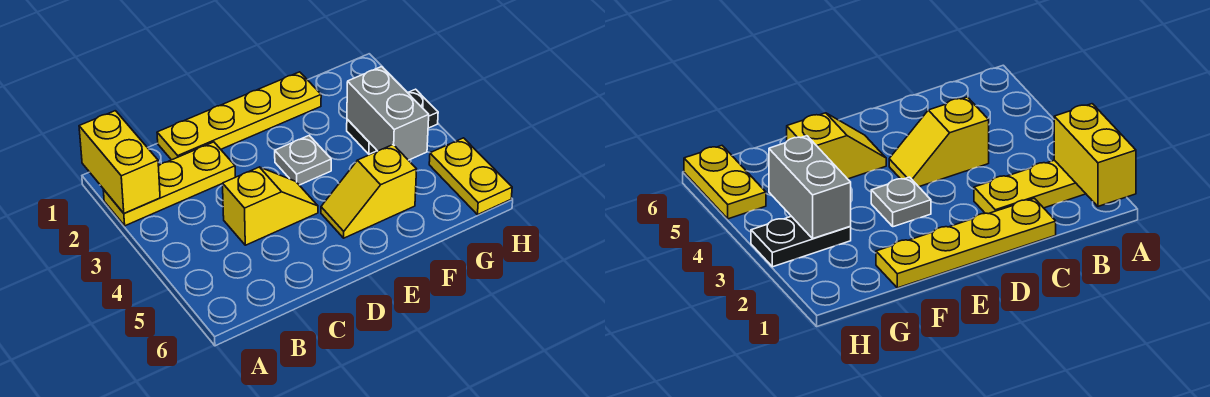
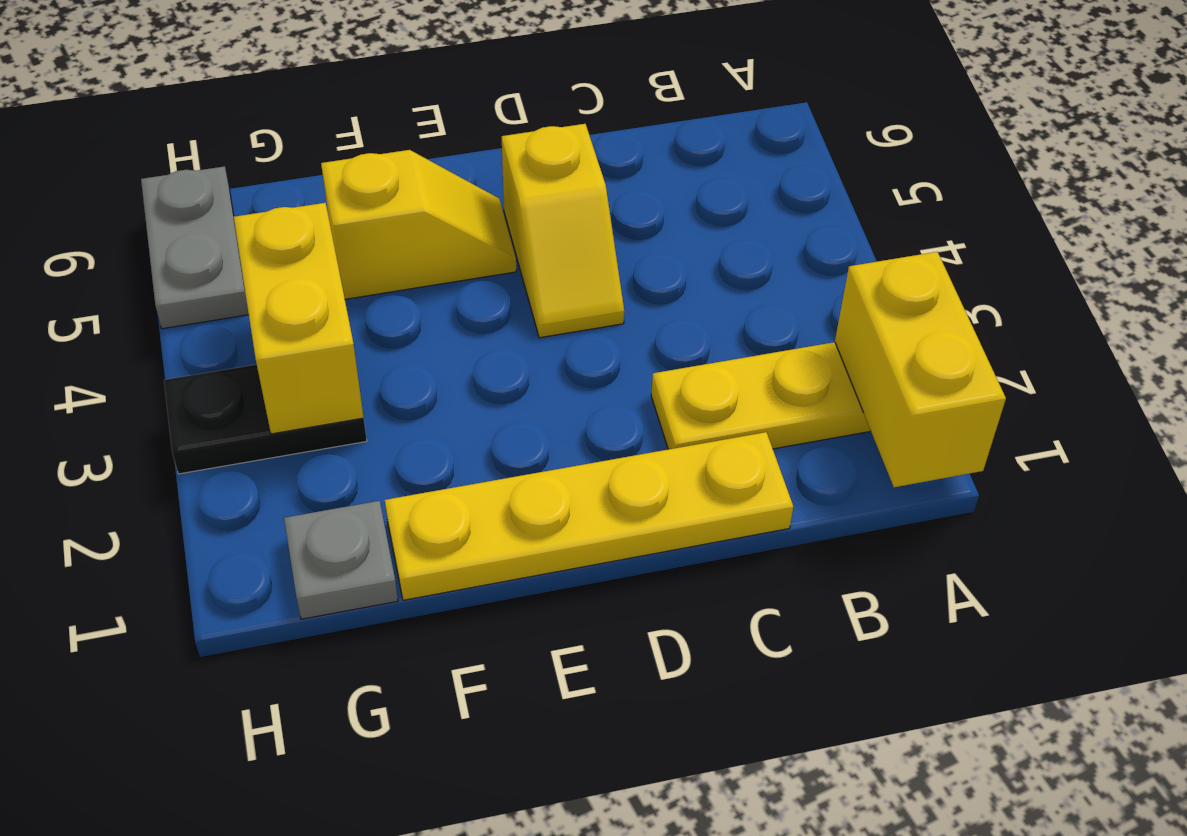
yellow 1x2 slope [223,167,318,245] -> yellow 1x2 slope turned to [502,124,624,338]
grey 1x1 plate [275,136,331,185] -> grey 1x1 plate moved to [284,501,398,619]
grey 1x2 brick [347,67,429,160] -> yellow 1x2 brick [234,203,364,434]
yellow 1x2 plate [429,138,512,215] -> grey 1x2 plate [141,166,249,329]

